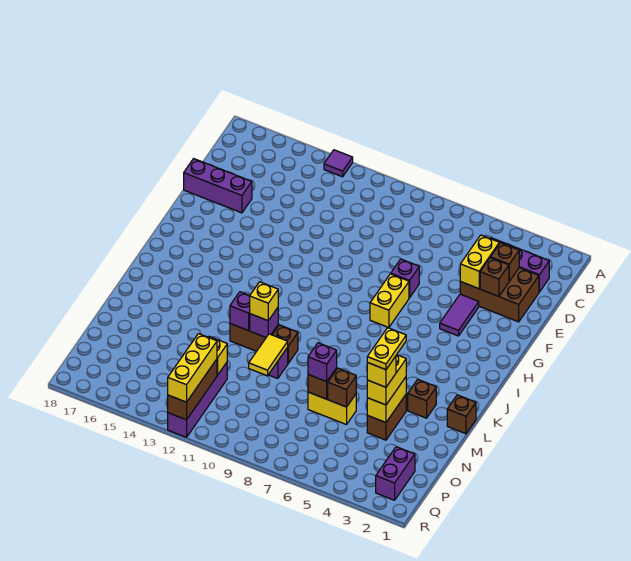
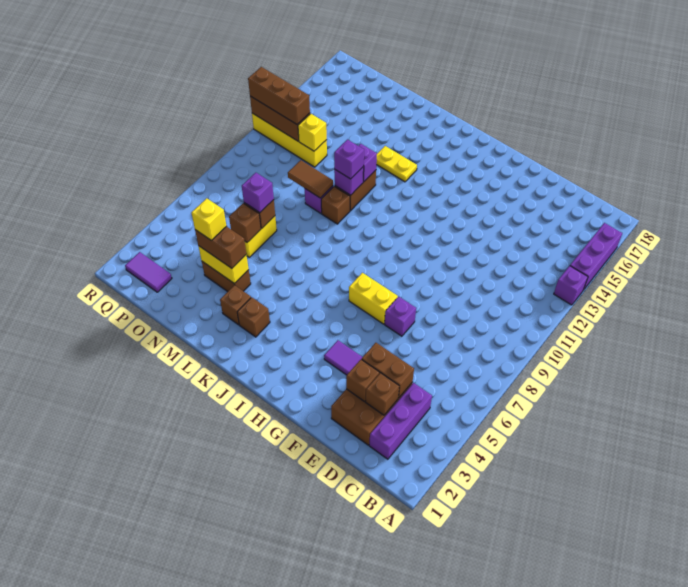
purple 1x1 tile [324,150,353,177] -> purple 1x1 brick [554,266,588,305]
yellow 1x2 brick [460,235,499,289] -> brown 1x2 brick [362,343,414,398]
purple 1x3 brick [184,159,252,213] -> purple 1x3 brick moved to [570,223,622,289]
brown 1x1 brick [447,395,476,434] -> brown 1x1 brick moved to [237,297,270,337]
yellow 1x1 brick [250,282,278,321] -> purple 1x1 brick [334,140,364,179]
yellow 1x2 brick [367,355,406,405] -> brown 1x2 brick [195,226,246,268]
yellow 1x2 plate [367,328,406,370] -> yellow 1x2 plate moved to [376,146,417,182]
yellow 1x2 tile [249,334,288,376] -> brown 1x2 tile [288,160,333,198]
purple 1x4 brick [168,363,227,437] -> yellow 1x4 brick [252,113,327,167]
purple 1x2 brick [376,447,415,500] -> purple 1x2 tile [125,252,172,292]
yellow 1x3 brick [168,334,217,402] -> brown 1x3 brick [248,67,310,124]

